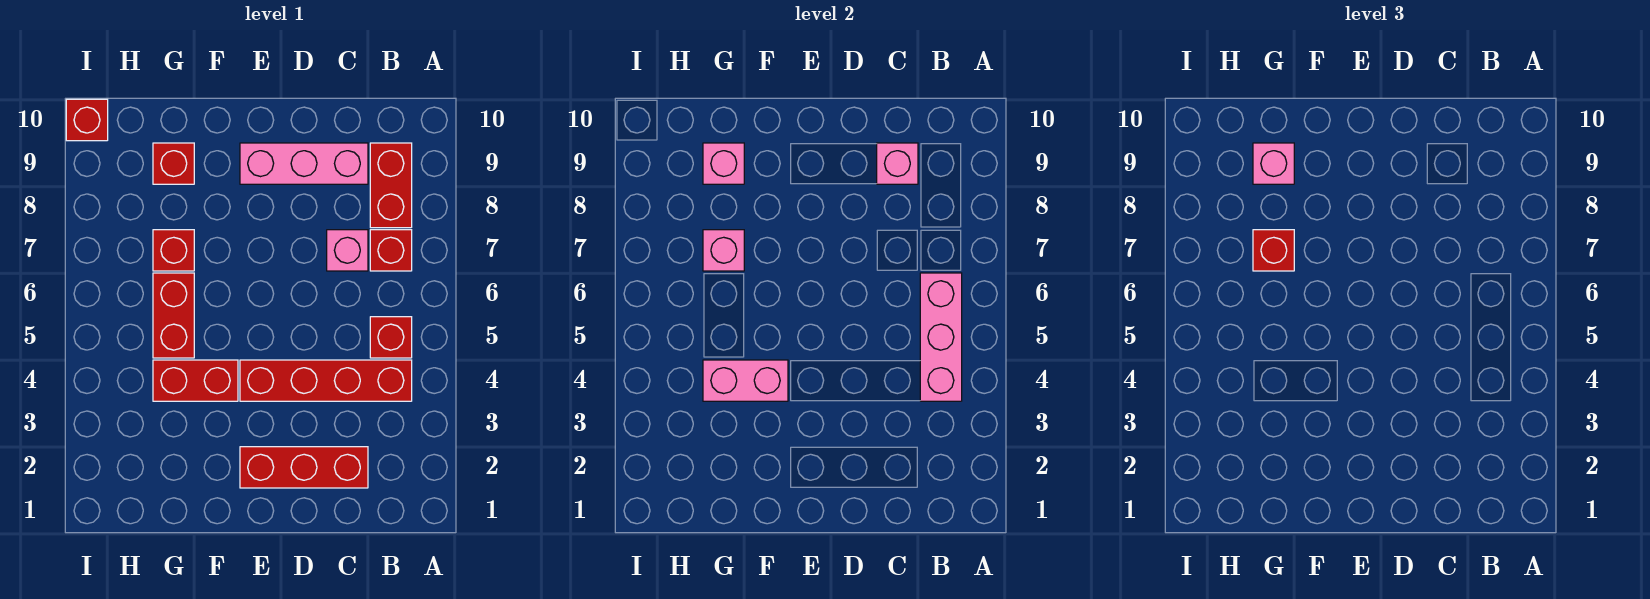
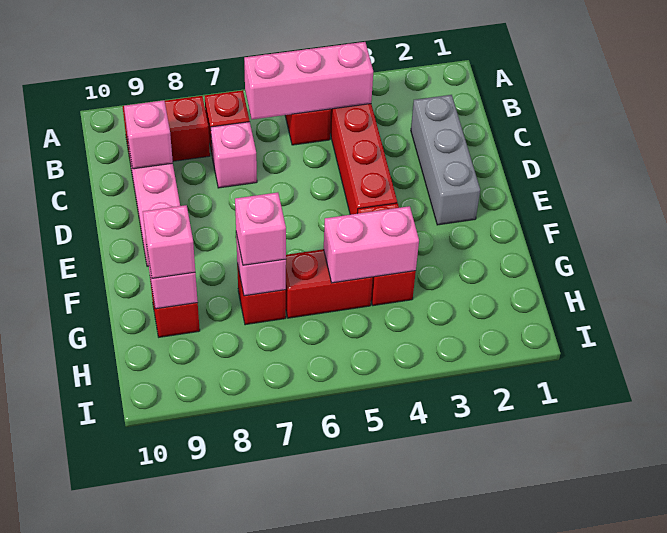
red 1x3 brick [240,447,368,488] -> grey 1x3 brick [411,95,480,225]
pink 1x2 brick [703,360,788,401] -> pink 1x2 brick turned to [324,206,419,283]
red 1x1 brick [1253,230,1294,271] -> pink 1x1 brick [235,192,286,265]
red 1x1 brick [66,99,108,141] -> none

